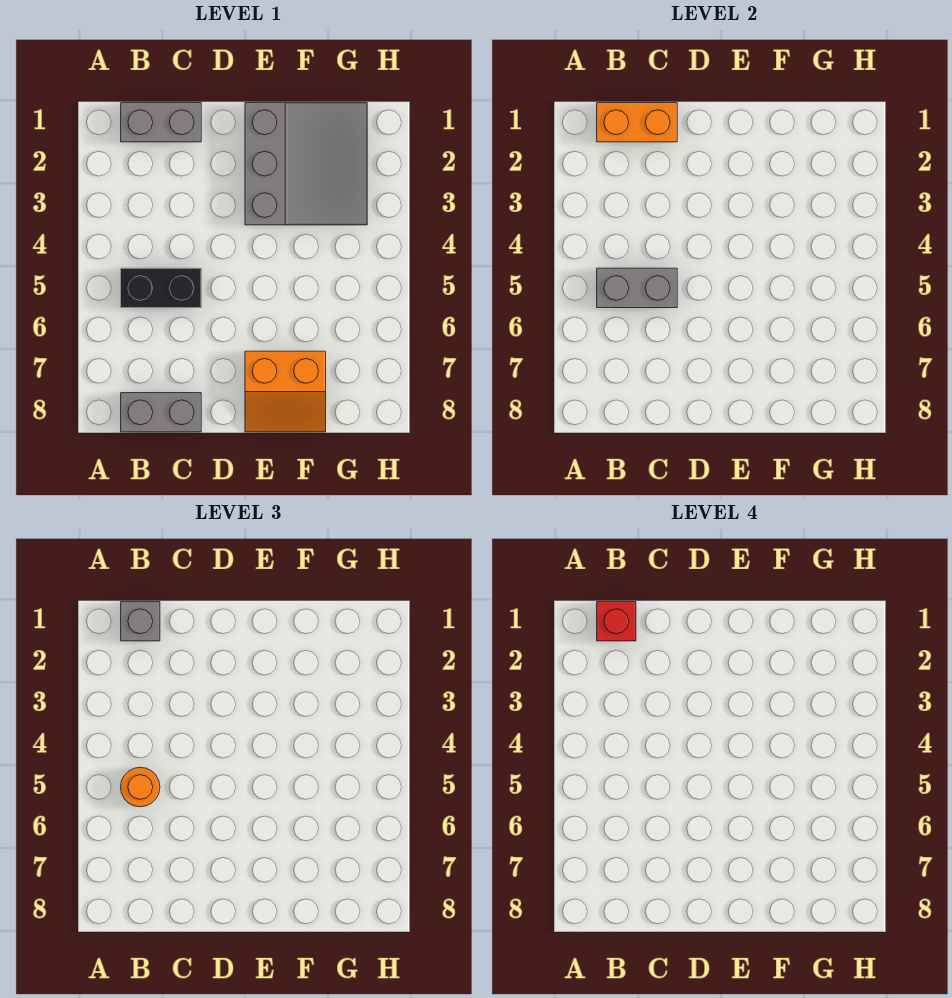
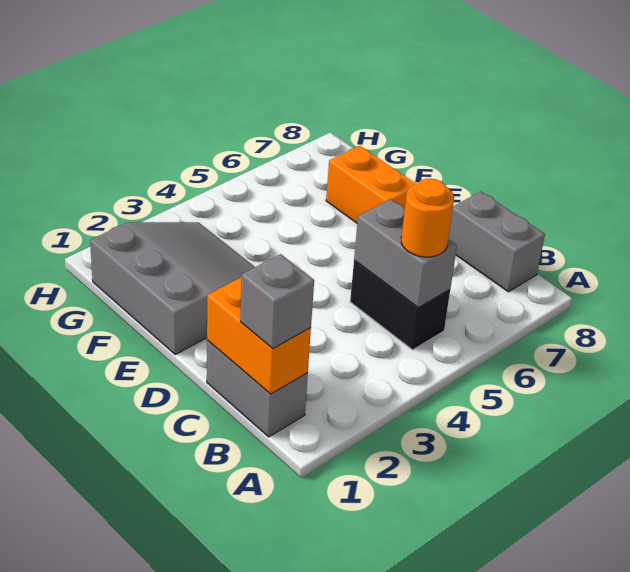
red 1x1 brick [597,602,636,641] -> none
grey 3x3 slope [245,103,367,225] -> grey 3x3 slope turned to [90,222,255,355]

